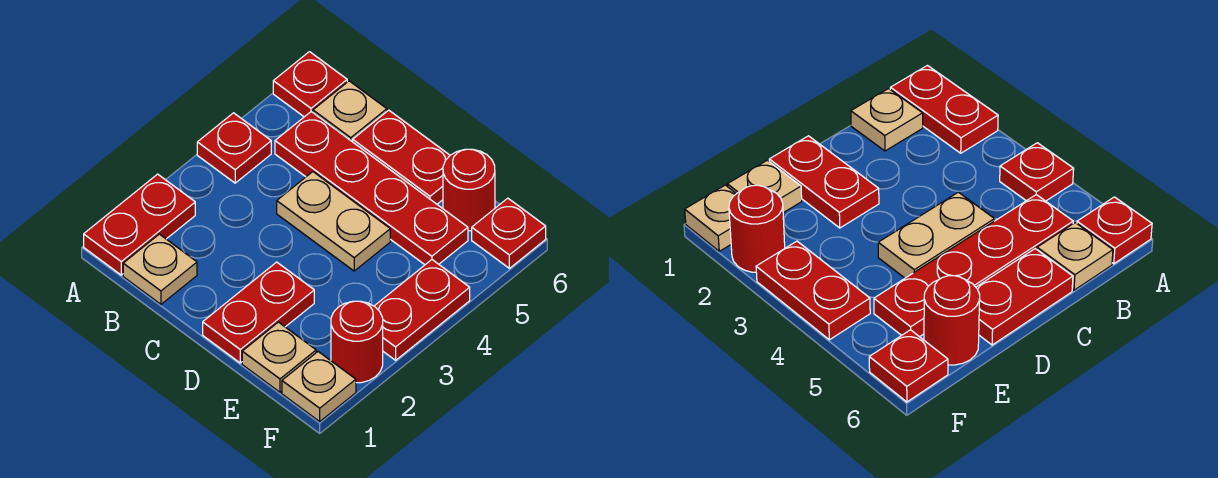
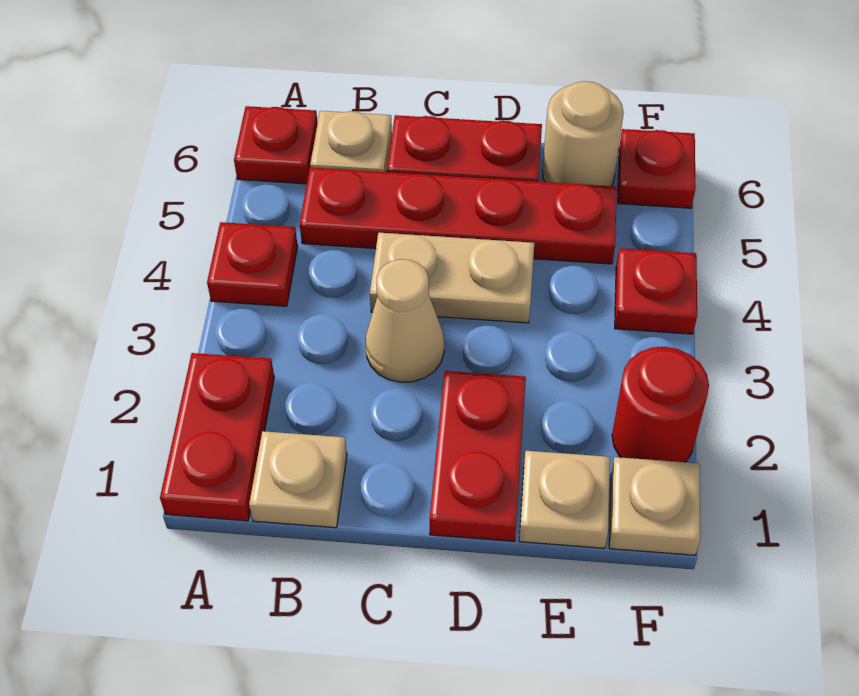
none -> tan 1x1 cone [365,259,444,382]
red 1x1 round brick [443,149,495,231] -> tan 1x1 round brick [542,81,624,186]
red 1x2 plate [375,260,470,360] -> red 1x1 plate [615,248,697,334]

